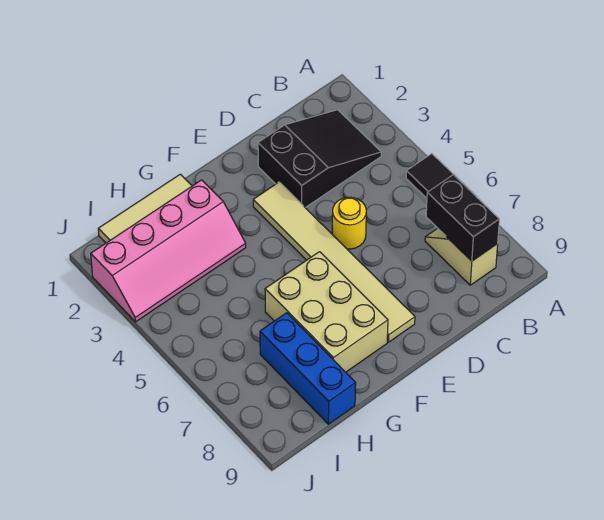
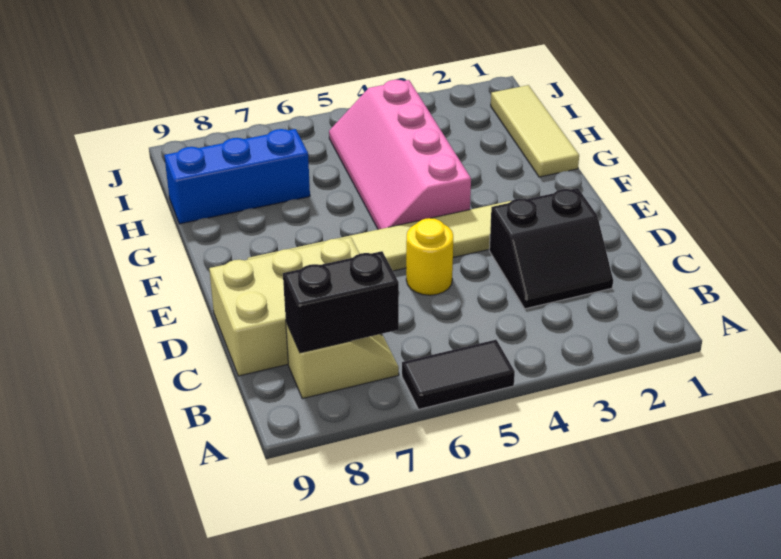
black 2x3 slope [258,110,381,208] -> black 2x2 slope [489,188,613,309]
tan 2x3 brick [265,252,388,372] -> tan 2x3 brick moved to [209,237,382,376]
pink 2x4 slope [91,180,246,322] -> pink 2x4 slope moved to [329,80,471,229]

